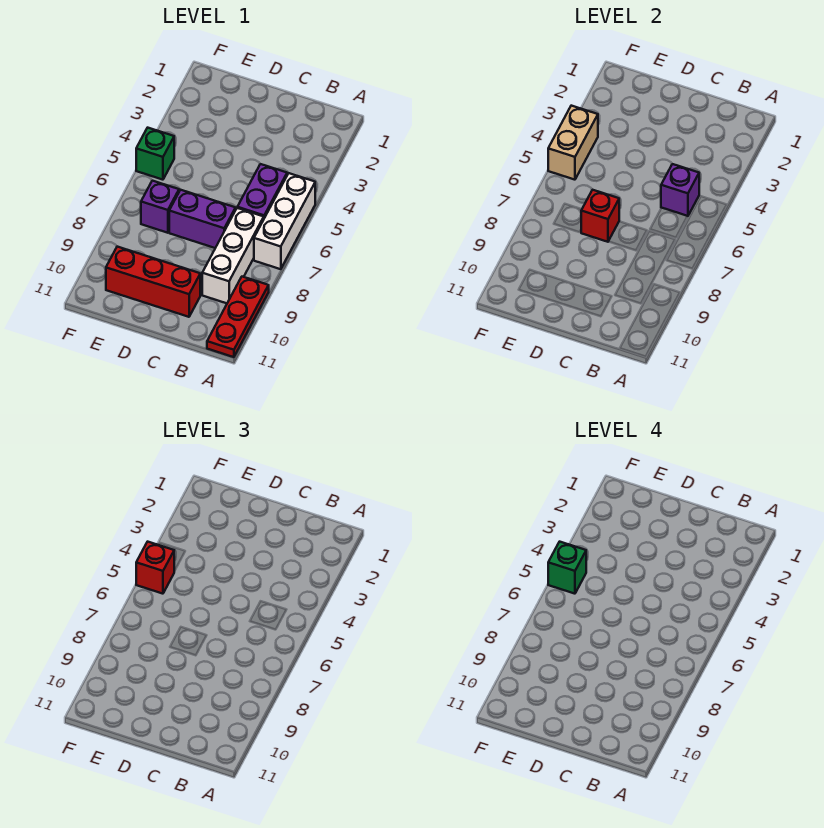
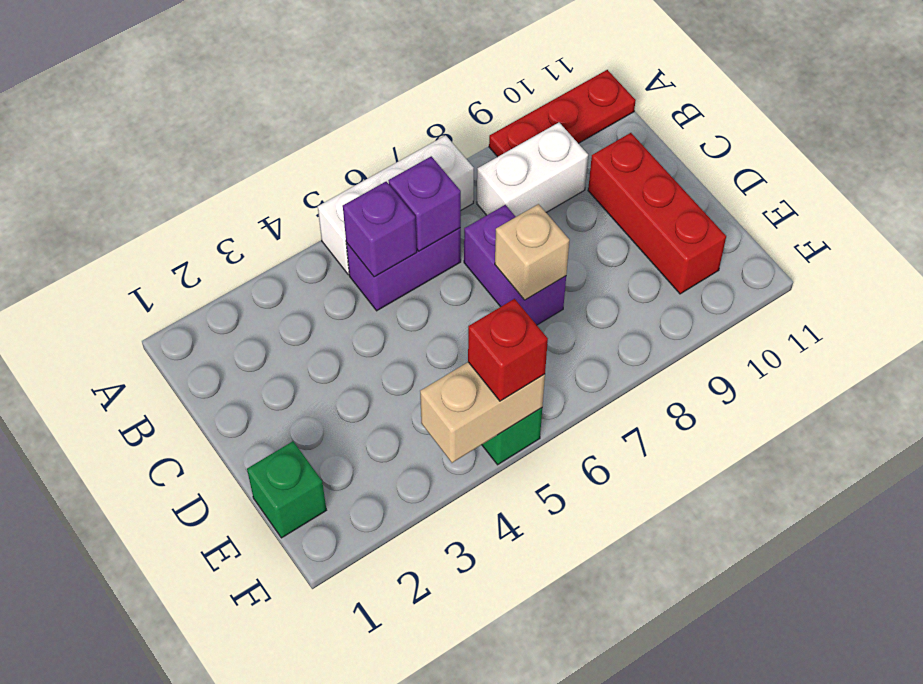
white 1x3 brick [202,208,264,303] -> white 1x2 brick [477,123,588,217]
red 1x1 brick [581,190,619,242] -> tan 1x1 brick [495,204,570,300]
purple 1x1 brick [141,181,179,233] -> purple 1x1 brick moved to [388,156,461,251]
green 1x1 brick [548,542,586,594] -> green 1x1 brick moved to [247,441,326,538]

